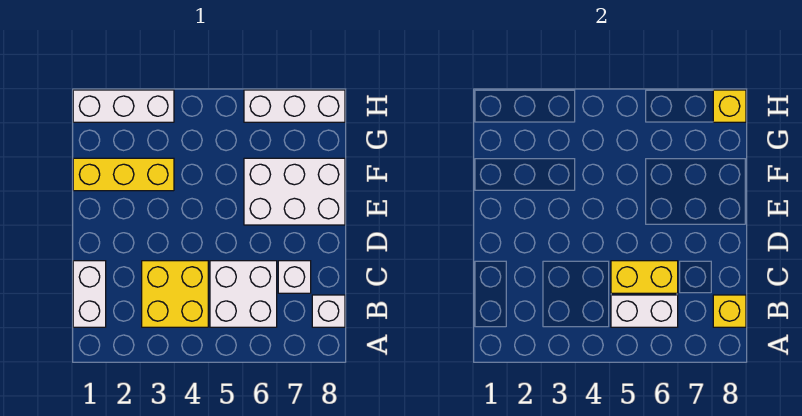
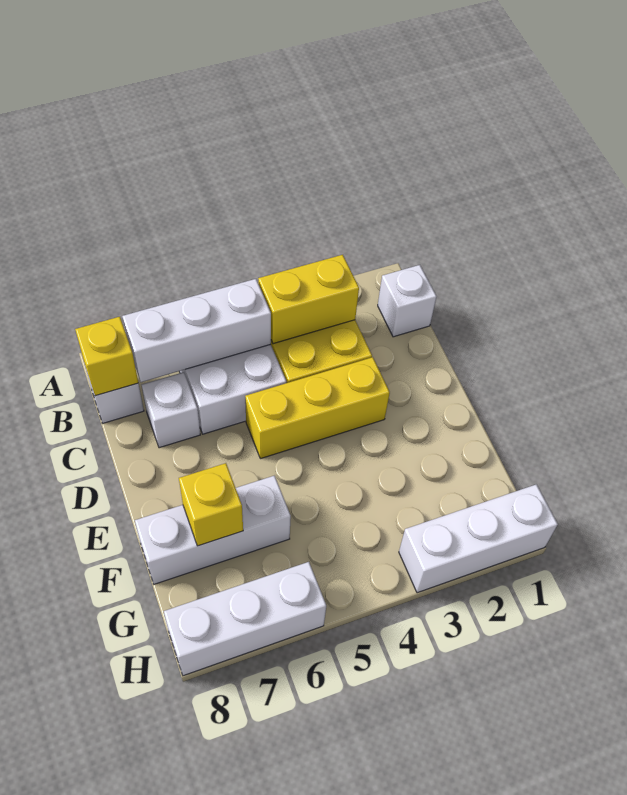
white 1x2 brick [73,261,106,327] -> white 1x1 brick [378,265,437,337]
white 1x2 brick [611,295,678,327] -> white 1x3 brick [122,279,271,382]
yellow 1x2 brick [611,261,678,293] -> yellow 1x2 brick moved to [258,255,359,344]
white 2x3 brick [244,158,345,225] -> white 1x3 brick [135,476,291,584]
yellow 1x3 brick [73,158,174,191] -> yellow 1x3 brick moved to [245,357,390,459]
yellow 1x1 brick [713,90,746,122] -> yellow 1x1 brick moved to [179,463,243,546]

